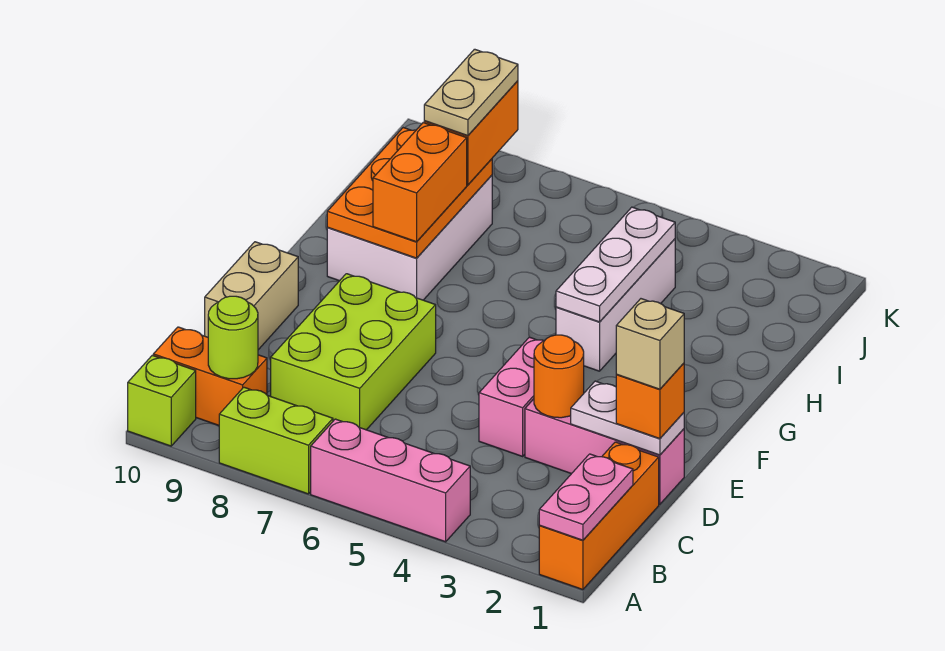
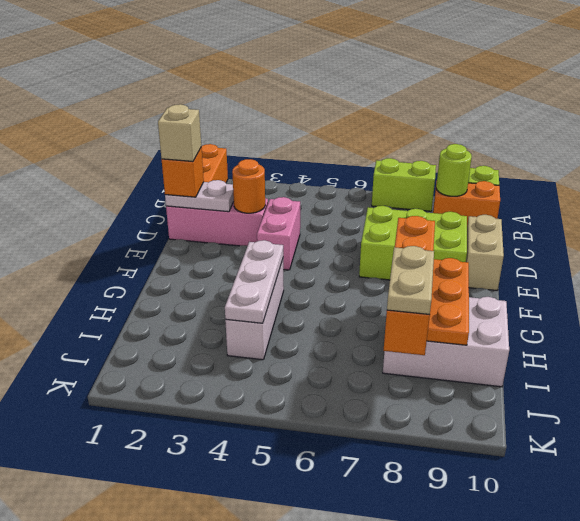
pink 1x2 plate [539,454,633,540] -> none
pink 1x3 brick [311,419,470,542] -> none
lime 2x3 brick [271,274,436,430] -> lime 2x3 brick turned to [359,206,467,280]
white 2x3 brick [327,175,492,300] -> white 2x3 brick turned to [383,297,509,387]

